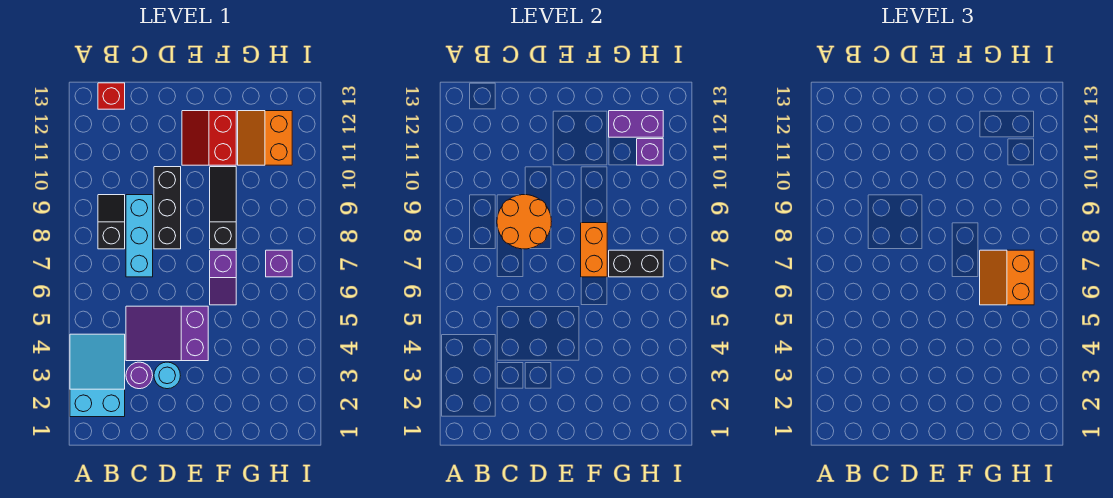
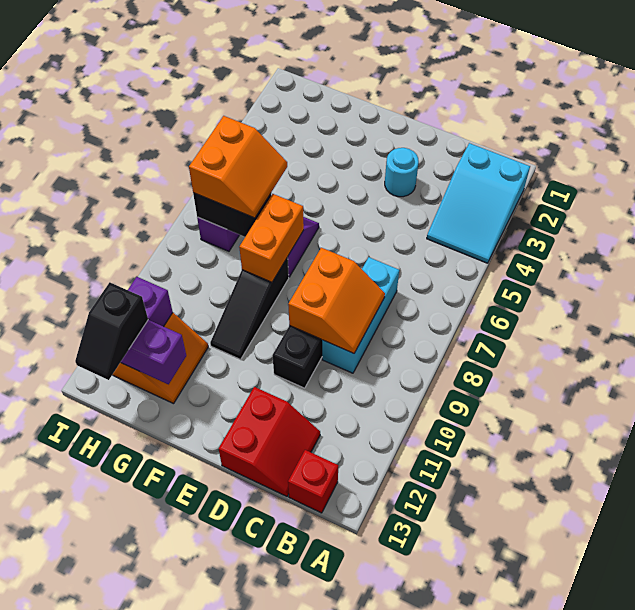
black 1x2 slope [98,195,125,249] -> black 1x2 slope moved to [75,282,148,380]
purple 1x1 round brick [126,362,153,389] -> none
purple 2x3 slope [126,306,208,361] -> none
orange 2x2 round brick [497,195,551,249] -> orange 2x2 slope [288,248,385,353]
red 2x2 slope [182,111,236,165] -> red 2x2 slope moved to [218,387,320,496]

